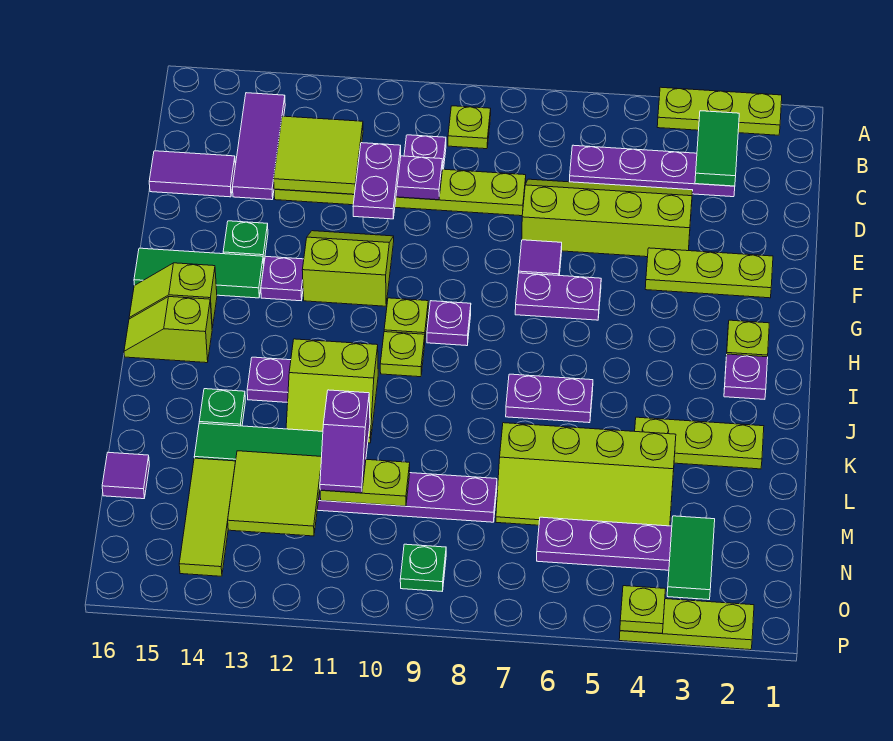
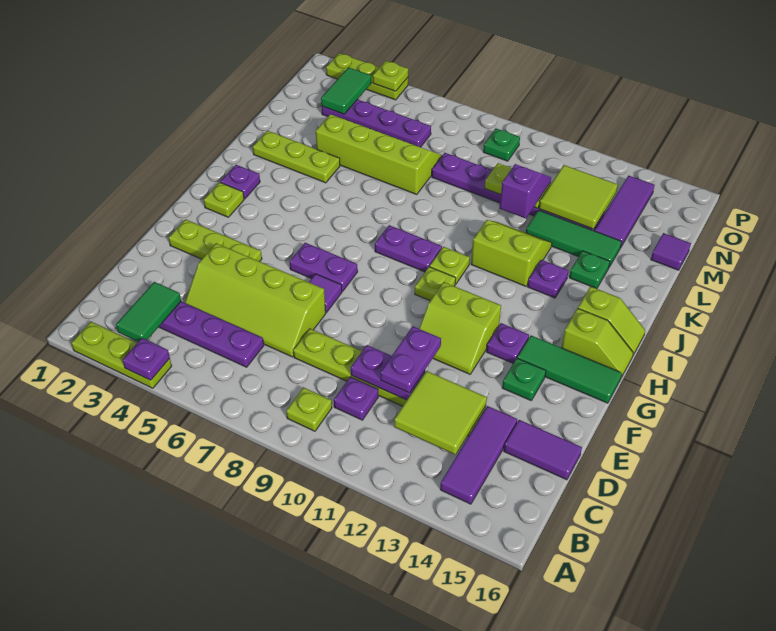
purple 1x1 plate [427,301,471,346] -> purple 1x1 plate moved to [123,338,170,380]
purple 1x2 plate [506,374,593,423] -> purple 1x2 plate moved to [375,225,442,272]
lime 1x3 tile [179,458,236,576] -> purple 1x3 tile [595,176,655,248]

